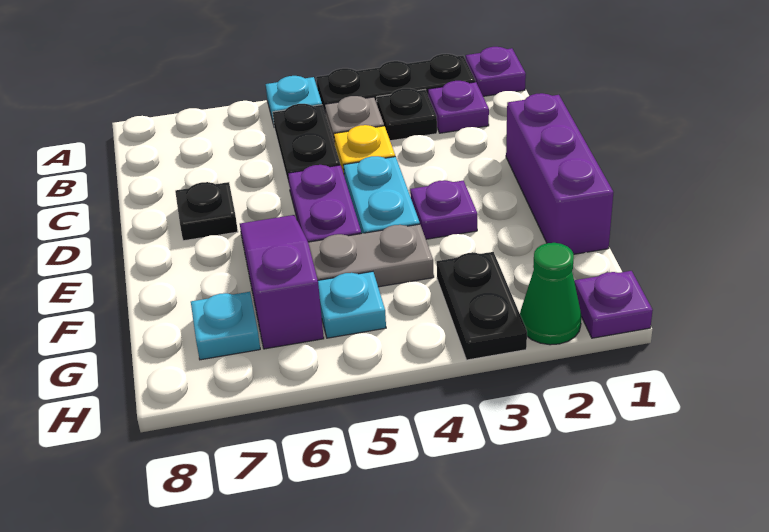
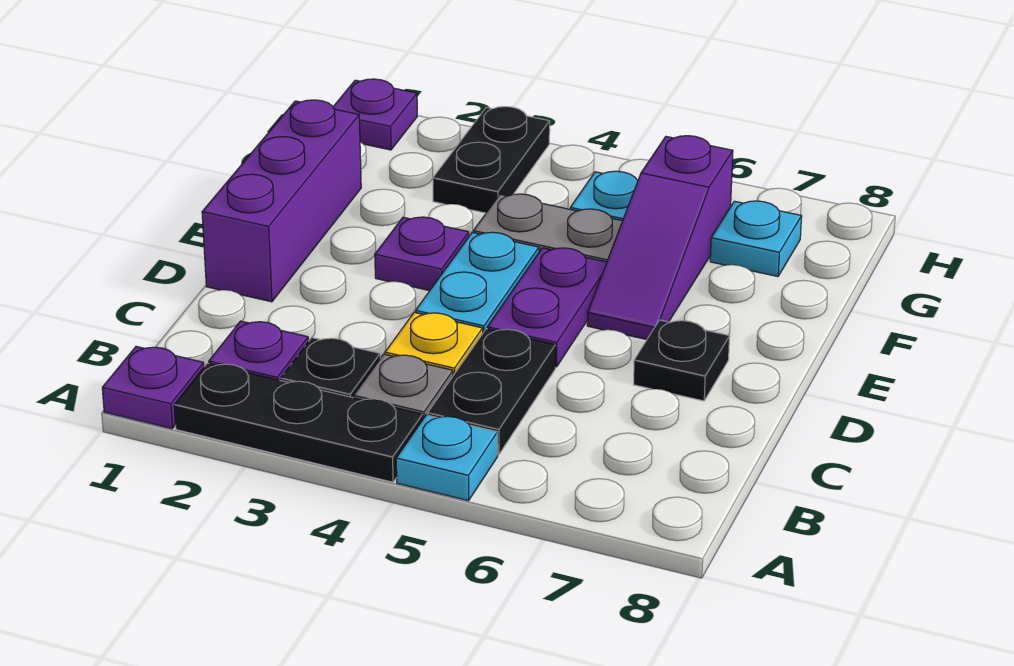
green 1x1 cone [520,243,581,345] -> none

